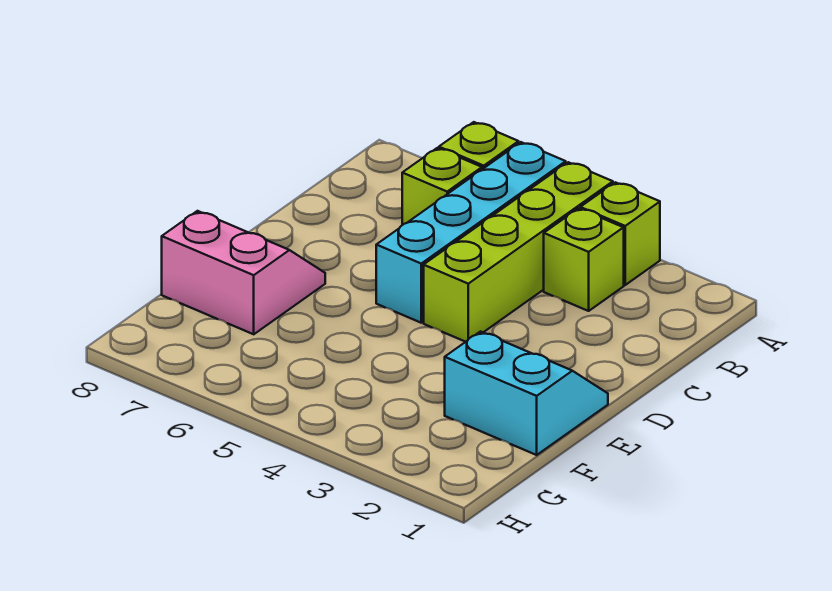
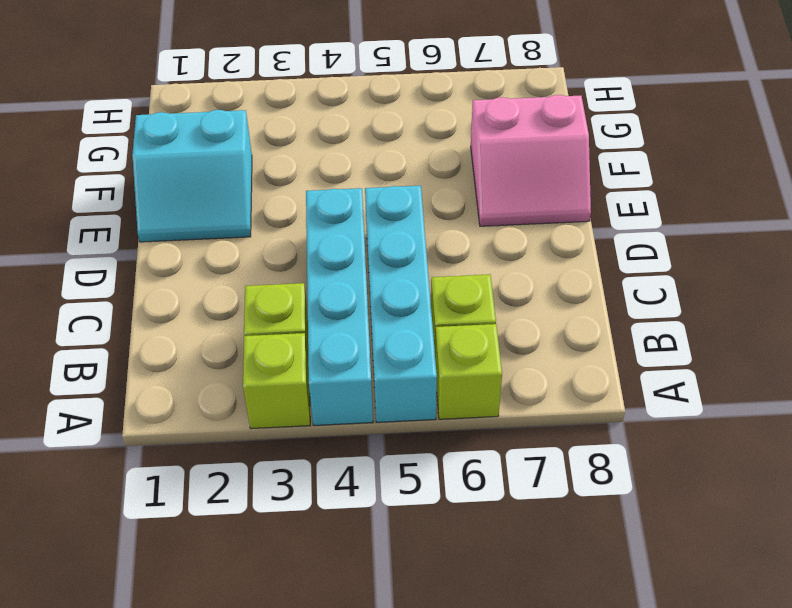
lime 1x4 brick [424,162,613,342] -> cyan 1x4 brick [306,188,373,425]

